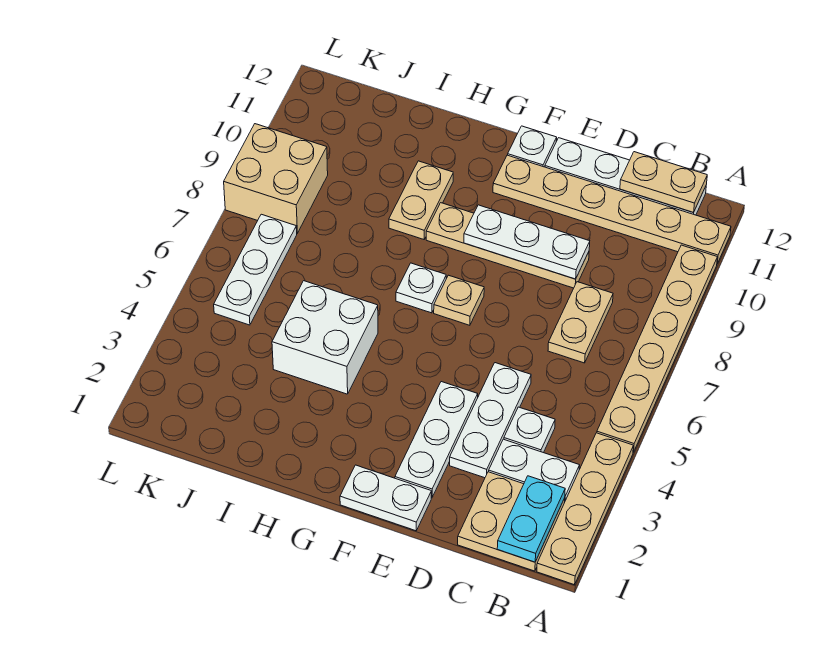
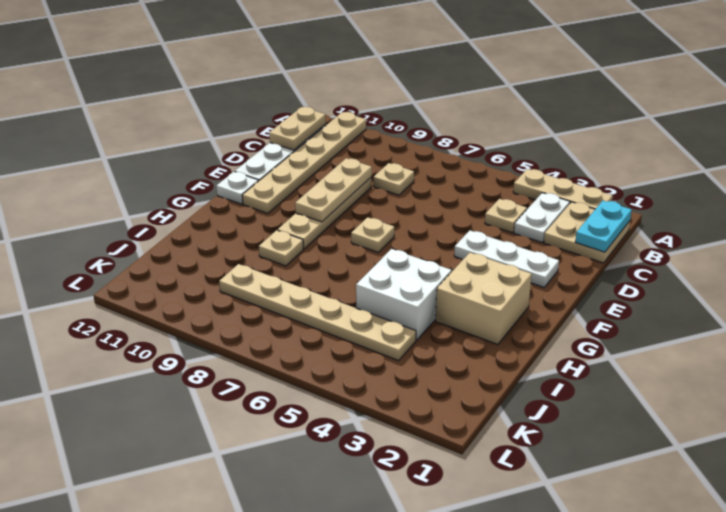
tan 1x4 plate [537,433,633,585] -> tan 1x3 plate [513,169,612,209]
tan 1x6 plate [597,245,717,452] -> tan 1x6 plate moved to [219,264,416,361]
cyan 1x2 plate [497,476,565,562] -> cyan 1x2 plate turned to [575,201,632,252]
white 1x1 plate [504,407,555,453] -> tan 1x1 plate [485,199,527,233]
tan 1x2 plate [548,282,613,363] -> tan 1x1 plate [374,163,414,195]
white 1x3 plate [450,363,531,478] -> none
white 1x3 plate [464,205,590,279] -> tan 1x3 plate [295,158,372,222]
white 1x2 plate [340,465,431,531] -> none
white 1x1 plate [396,263,446,313] -> none
tan 1x2 plate [389,161,453,239] -> tan 1x1 plate [259,230,303,266]
white 1x3 plate [214,214,297,325] -> none
tan 2x2 brick [224,124,328,233] -> tan 2x2 brick moved to [436,253,532,345]

